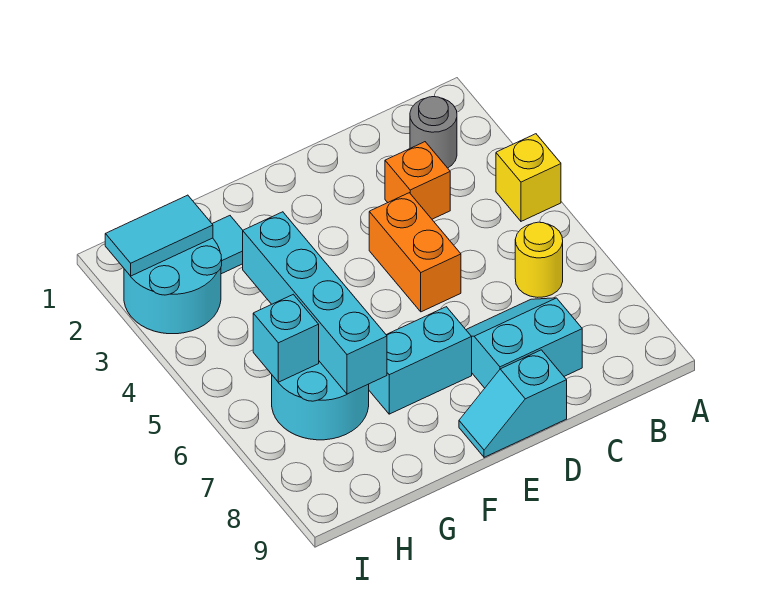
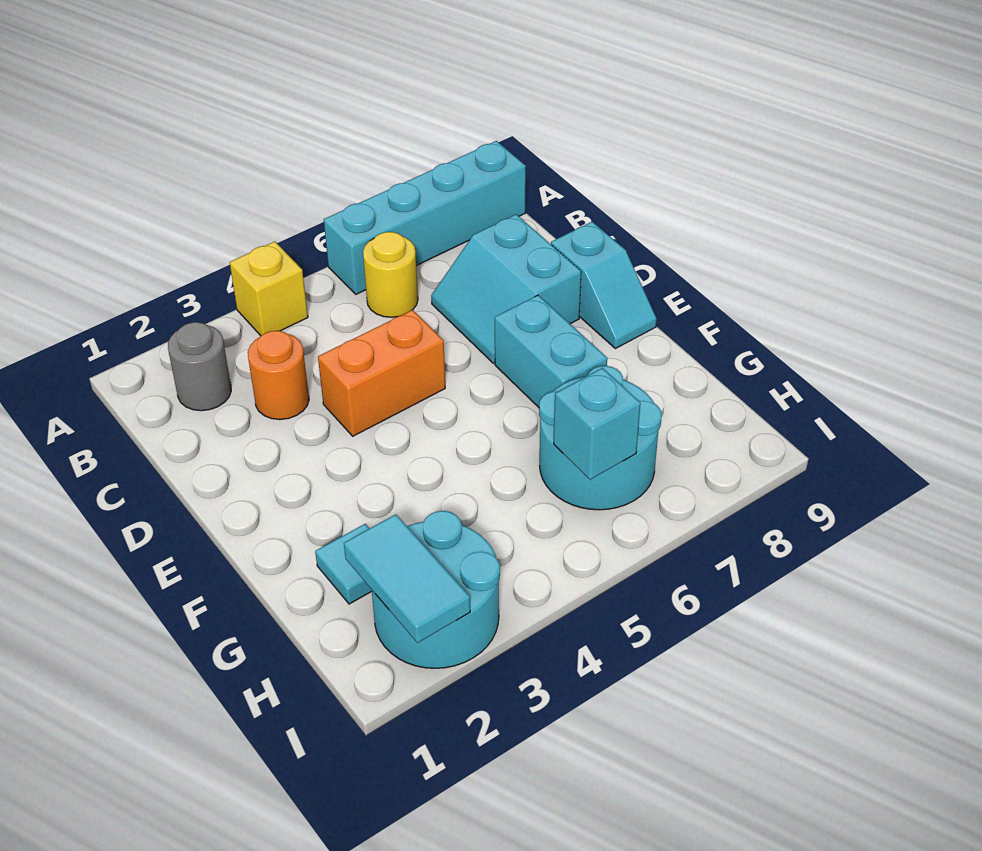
orange 1x1 brick [385,142,450,219] -> orange 1x1 round brick [248,331,309,420]
cyan 1x4 brick [243,212,387,394] -> cyan 1x4 brick moved to [324,141,526,294]

